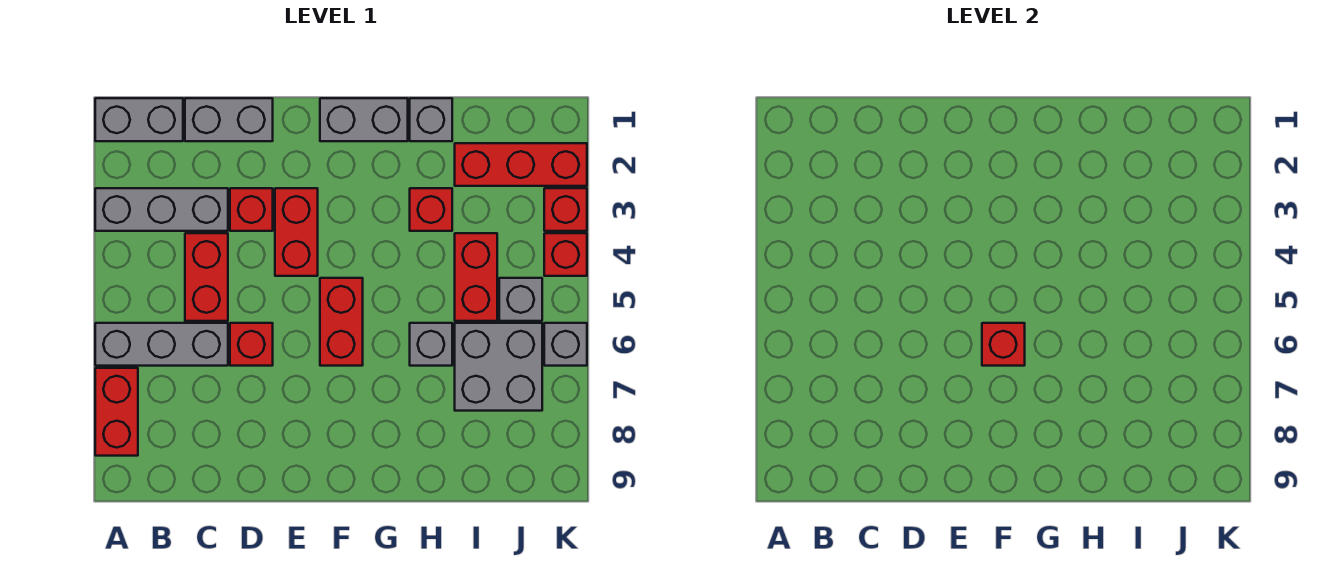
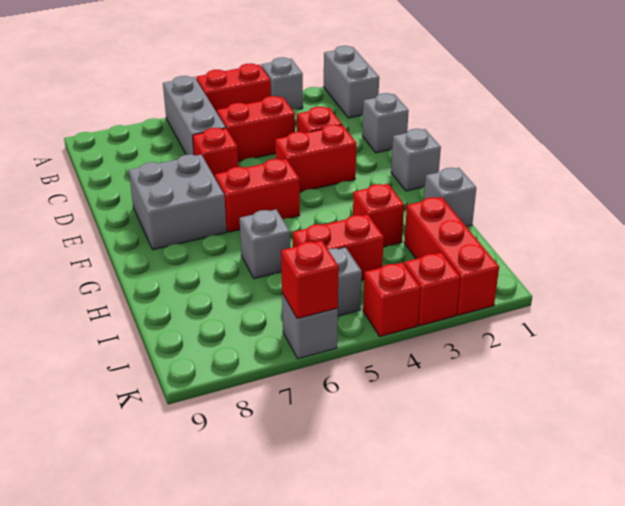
grey 1x3 brick [95,188,228,231] -> grey 1x1 brick [261,57,303,109]
red 1x2 brick [95,368,138,456] -> red 1x2 brick moved to [196,63,271,112]
grey 1x2 brick [185,98,273,141] -> grey 1x1 brick [362,93,409,153]
grey 1x2 brick [320,98,408,141] -> grey 1x1 brick [391,129,441,191]
red 1x1 brick [982,323,1025,366] -> red 1x1 brick moved to [281,241,339,319]
grey 2x2 brick [455,323,542,411] -> grey 2x2 brick moved to [129,154,227,250]

